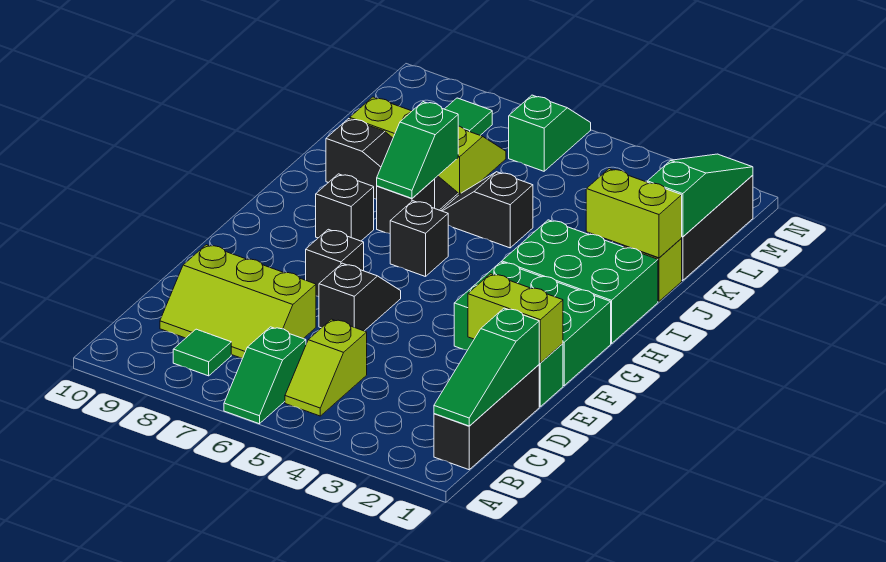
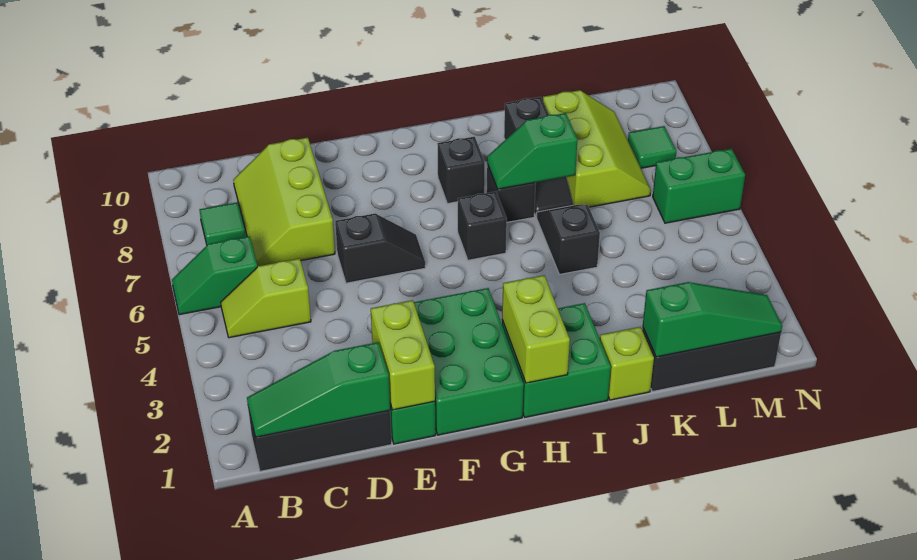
black 1x1 brick [306,229,364,297] -> none
green 2x3 brick [502,220,658,344] -> green 2x2 brick [502,303,611,417]
lime 1x2 brick [586,169,682,258] -> lime 1x2 brick moved to [502,275,570,383]
green 1x2 slope [509,95,591,171] -> green 1x2 brick [653,149,745,223]

